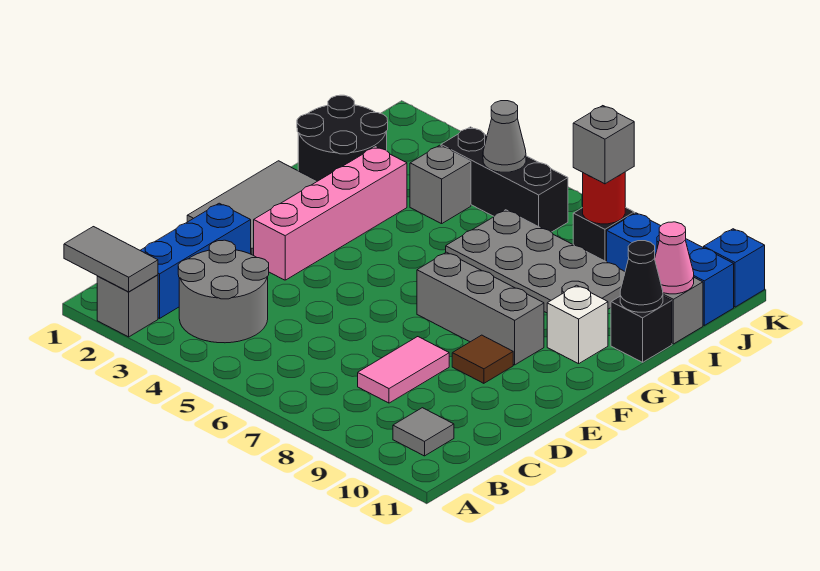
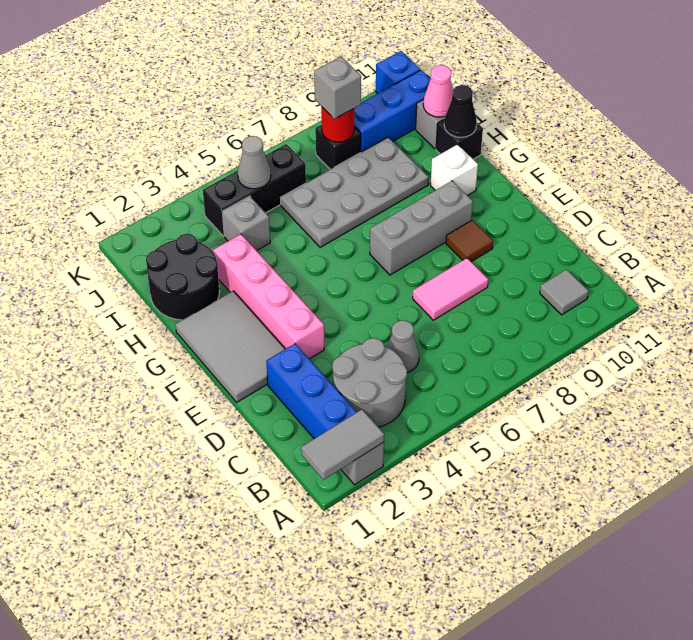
none -> grey 1x1 cone [387,320,419,373]
pink 1x2 tile [358,337,449,403] -> pink 1x2 tile turned to [413,258,488,320]

